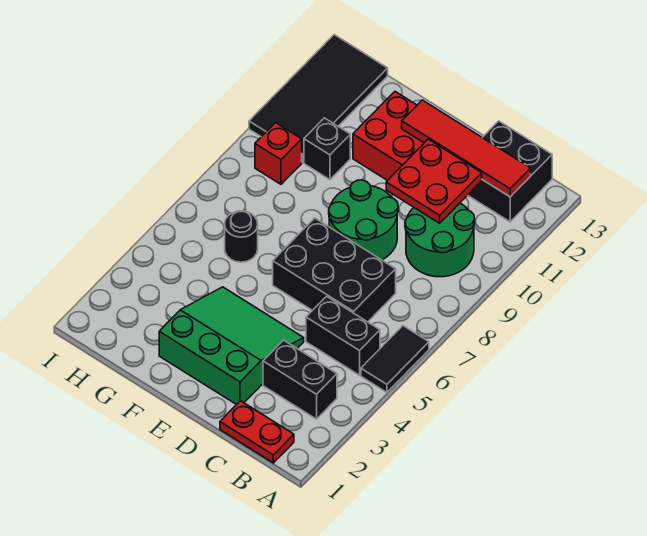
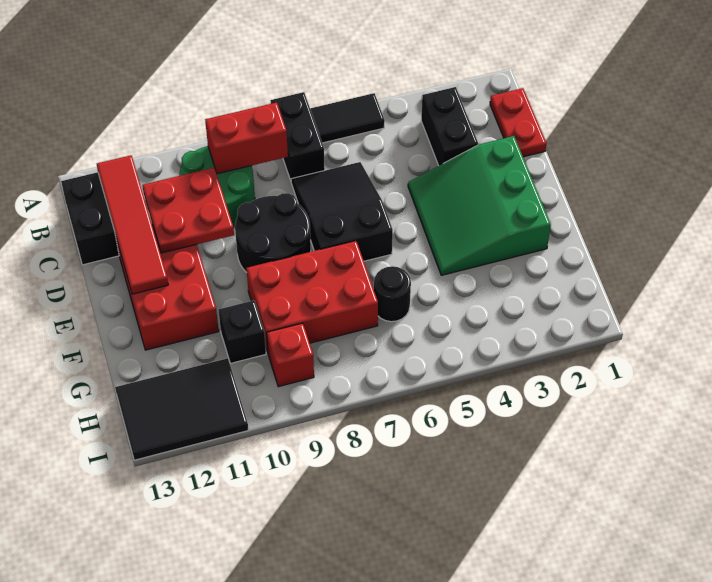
black 1x2 brick [306,296,380,375] -> black 1x2 brick moved to [270,92,325,180]
none -> red 1x2 brick [205,102,288,174]
black 2x3 brick [273,218,396,322] -> black 2x3 slope [291,162,393,261]
green 2x2 round brick [329,180,398,260] -> black 2x2 round brick [235,193,311,273]
none -> red 2x3 brick [246,241,378,352]
black 2x4 tile [249,35,388,162] -> black 2x3 tile [115,358,248,460]

